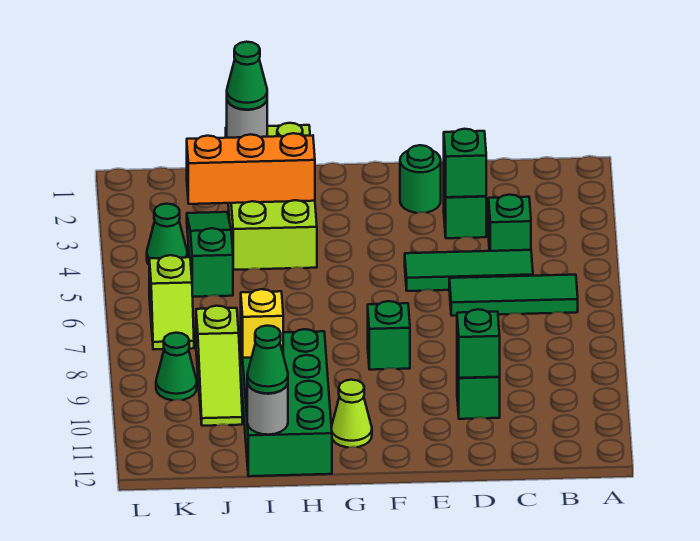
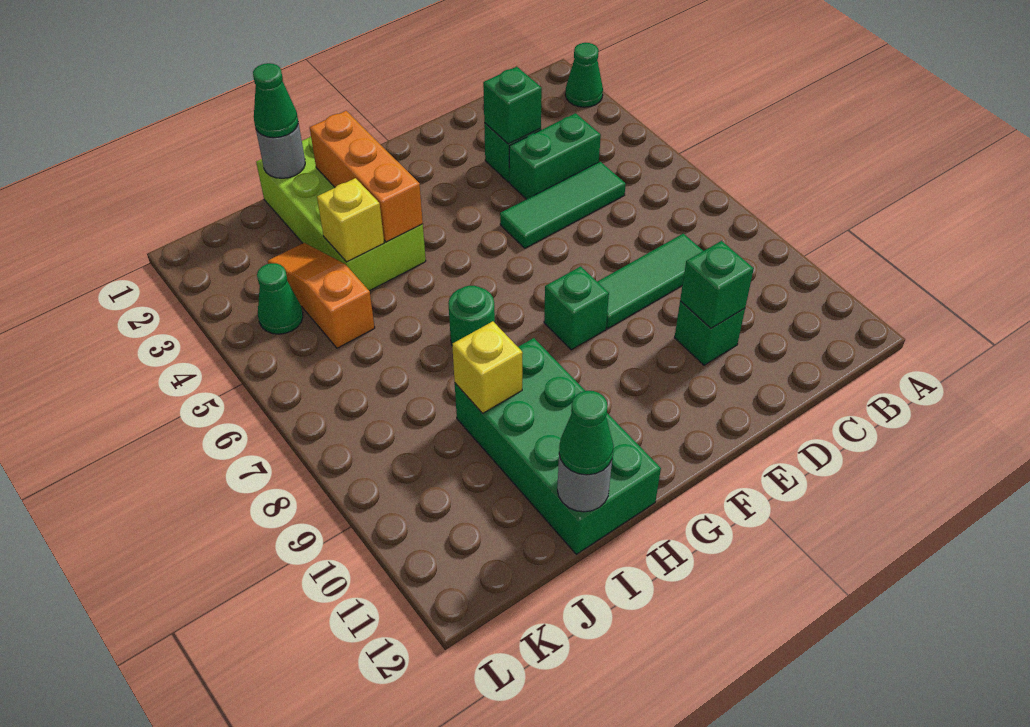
green 1x3 tile [449,275,578,316] -> green 1x3 tile moved to [597,234,703,329]
green 1x1 brick [489,195,531,251] -> green 1x2 brick [509,113,601,199]
green 1x1 round brick [400,145,441,213] -> green 1x1 round brick moved to [448,286,495,345]
lime 1x1 cone [331,380,372,447] -> none
orange 1x3 brick [187,133,315,204] -> orange 1x3 brick turned to [310,111,423,242]
none -> yellow 1x1 brick [317,178,384,262]
green 1x3 slope [187,212,233,297] -> orange 1x3 slope [267,243,375,348]
lime 1x3 slope [196,306,242,426] -> none
lime 1x2 slope [149,255,194,350] -> none
green 1x1 cone [156,333,197,400] -> green 1x1 cone moved to [565,43,603,107]

